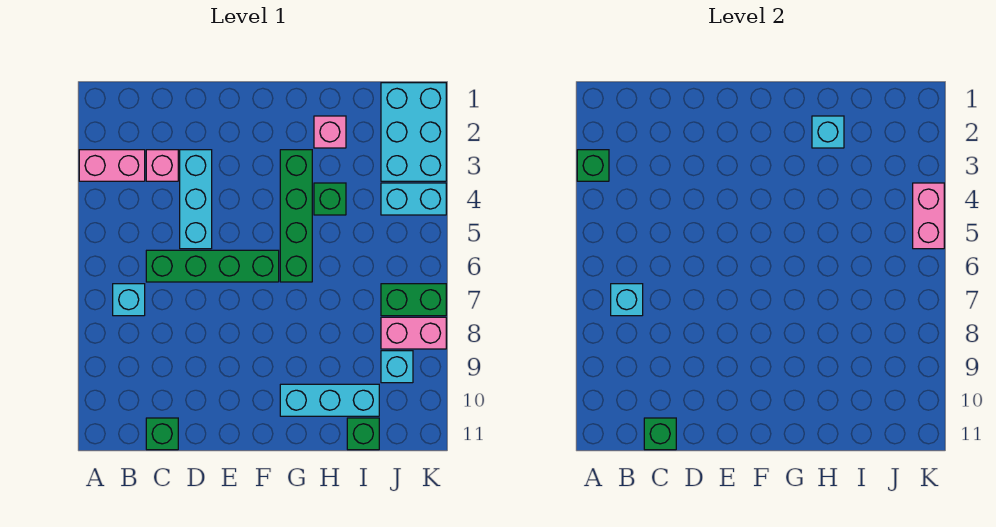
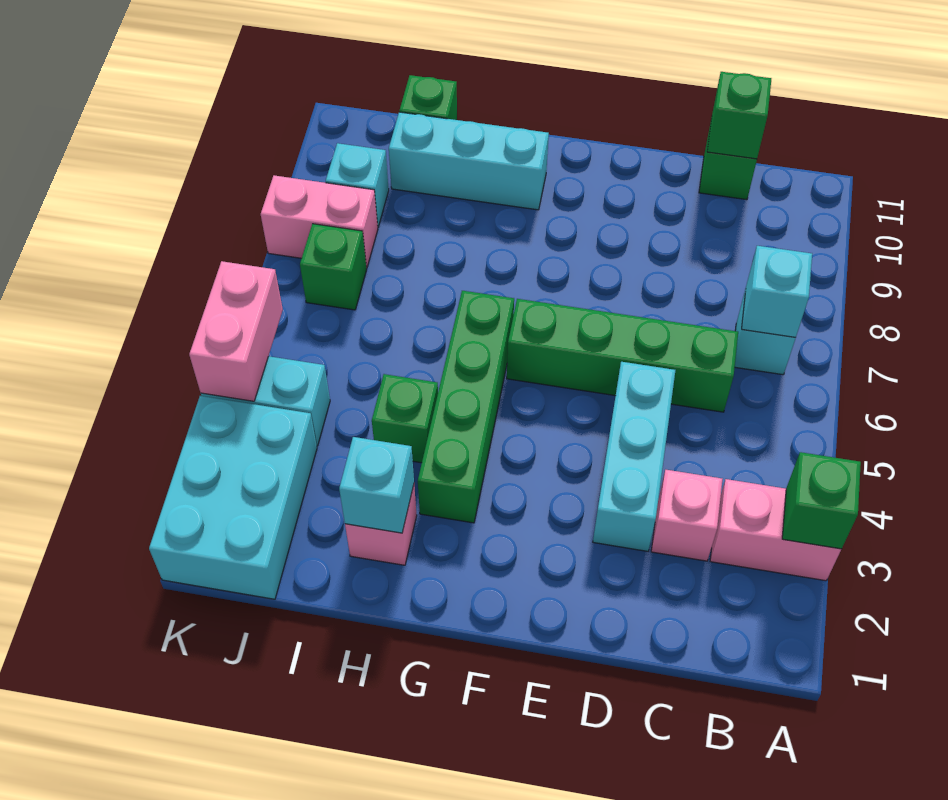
green 1x2 brick [381,284,446,316] -> green 1x1 brick [300,224,367,310]

